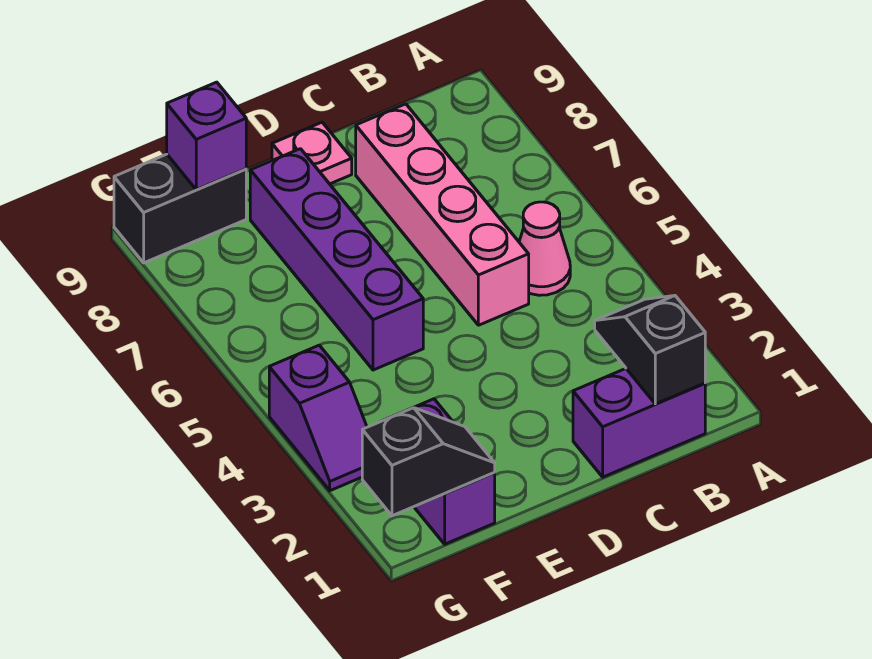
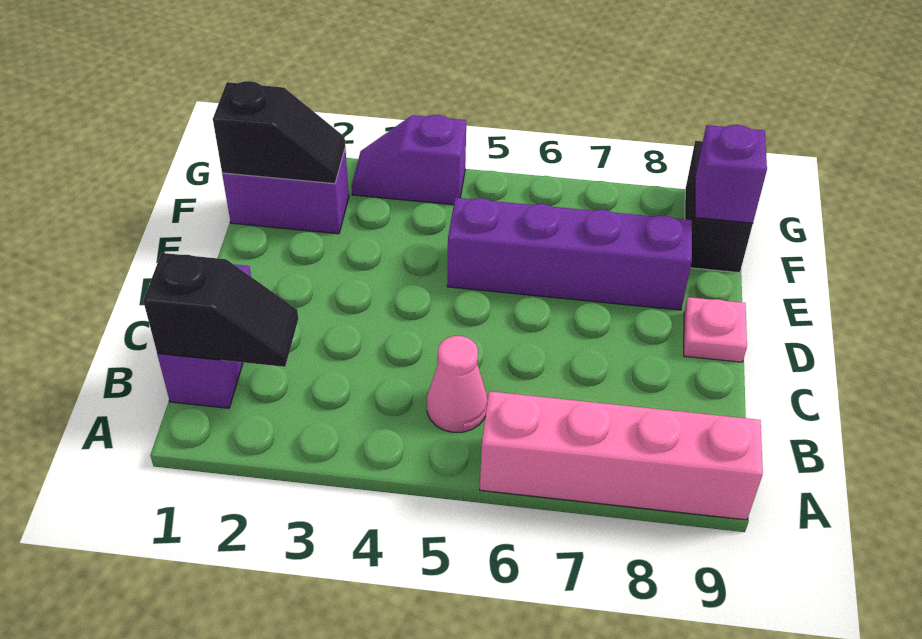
pink 1x4 brick [356,104,529,325] -> pink 1x4 brick moved to [480,391,763,520]
black 1x2 slope [362,408,495,516] -> black 1x2 slope turned to [213,81,345,184]

